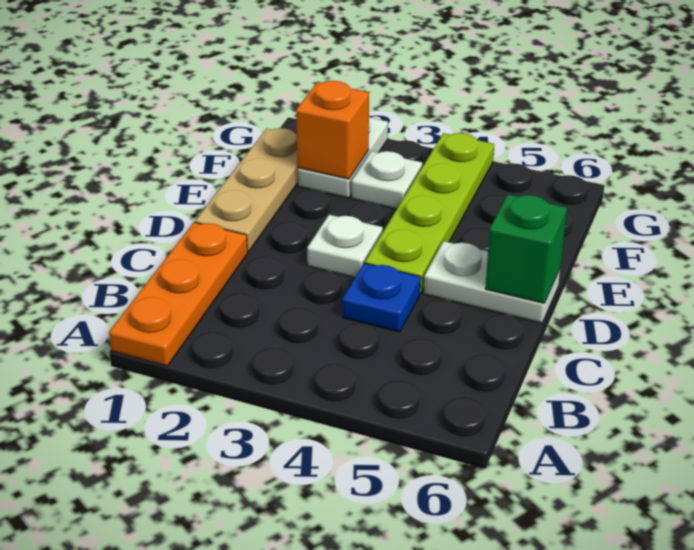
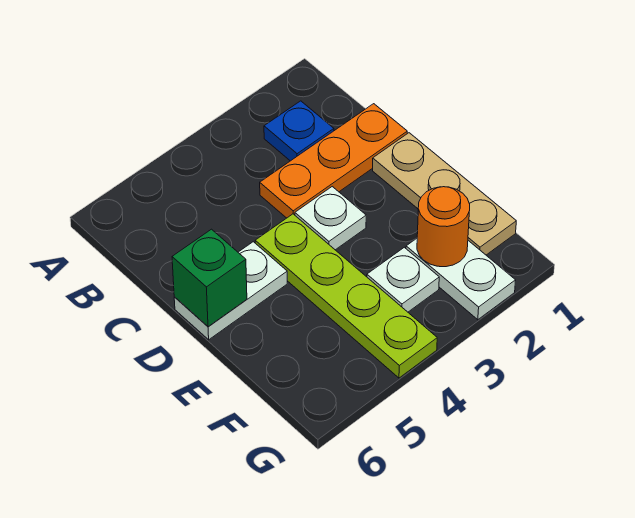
orange 1x3 plate [109,222,248,366] -> orange 1x3 plate turned to [260,104,407,218]
blue 1x1 plate [342,263,421,332] -> blue 1x1 plate moved to [264,101,334,161]
orange 1x1 brick [296,81,369,179] -> orange 1x1 round brick [417,187,470,267]

